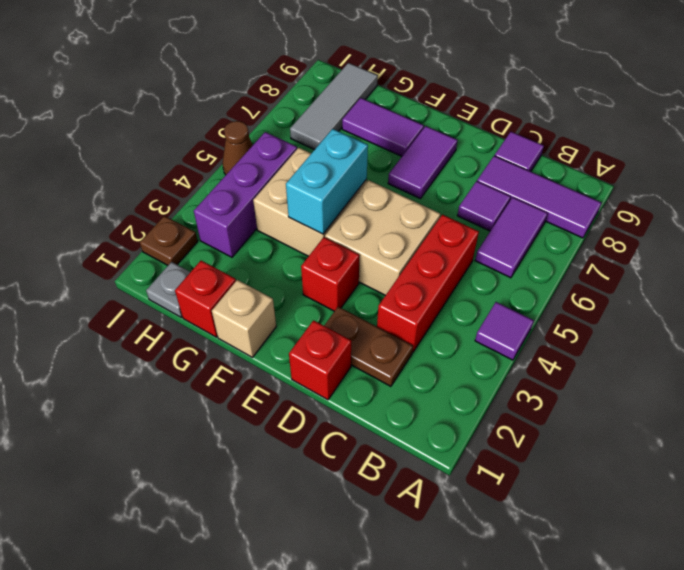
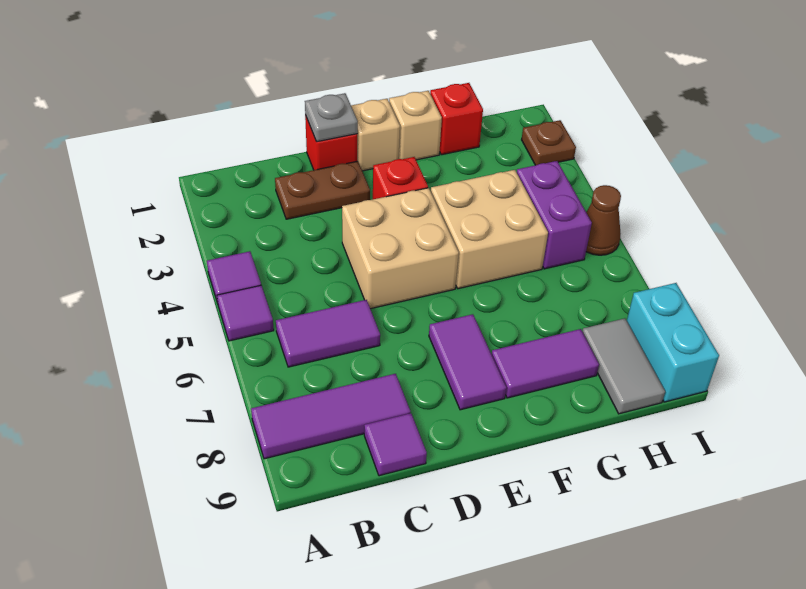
purple 1x2 tile [475,197,548,278] -> purple 1x2 tile turned to [276,300,380,367]
red 1x3 brick [377,215,479,352] -> none
purple 1x1 tile [457,181,511,231] -> purple 1x1 tile moved to [217,285,274,341]
none -> tan 1x1 brick [351,99,400,171]
cyan 1x2 brick [286,129,368,234] -> cyan 1x2 brick moved to [627,283,719,402]
grey 1x1 plate [146,262,190,317] -> grey 1x1 plate moved to [305,93,358,142]
purple 1x3 brick [194,132,297,257] -> purple 1x2 brick [517,161,592,269]
grey 1x3 tile [290,63,378,150] -> grey 1x2 tile [582,318,665,414]

